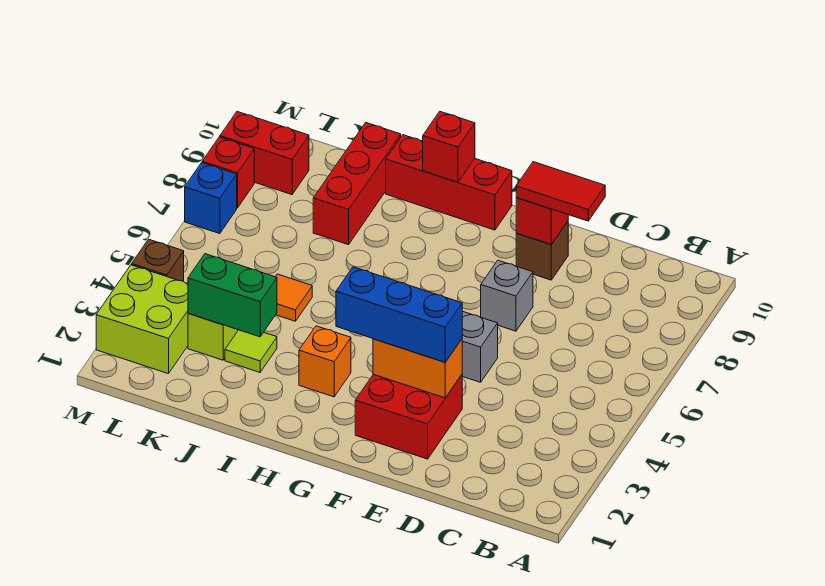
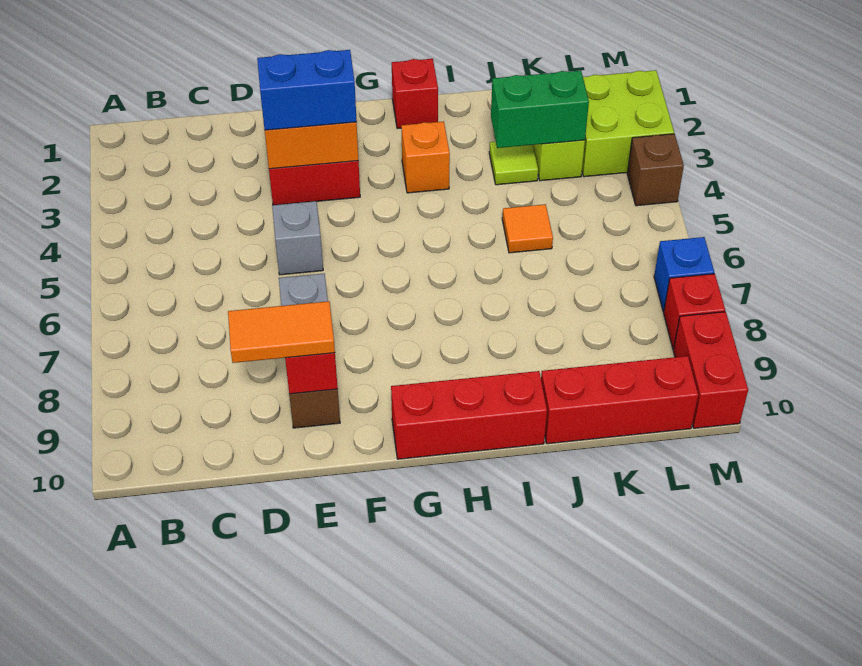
red 1x2 tile [516,162,605,221] -> orange 1x2 tile [228,301,335,363]
blue 1x3 brick [336,267,462,362] -> blue 1x2 brick [257,50,357,130]
red 1x1 brick [423,112,475,182] -> red 1x1 brick moved to [392,59,438,129]
red 1x3 brick [313,123,401,245] -> red 1x3 brick turned to [541,356,698,444]
red 1x2 brick [220,112,309,195] -> red 1x2 brick turned to [673,312,748,428]

